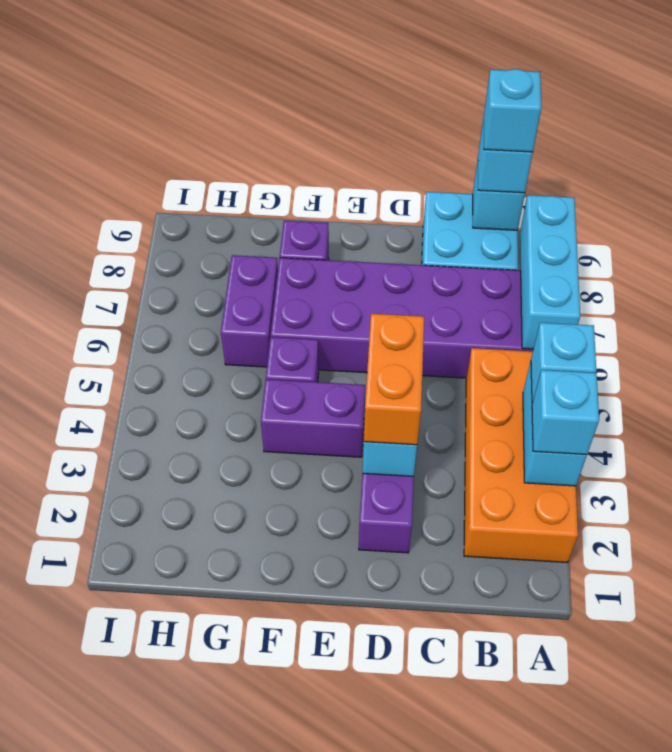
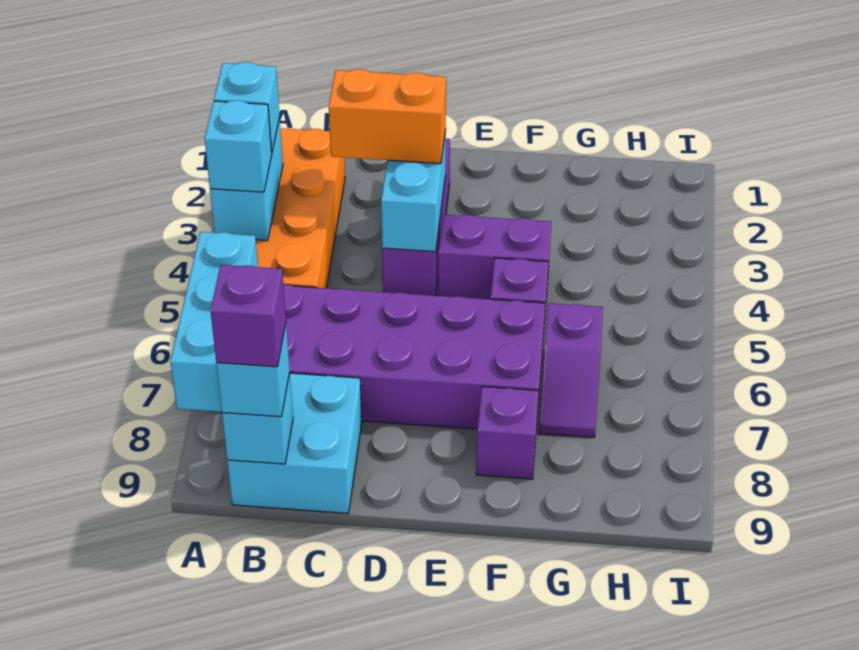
cyan 1x1 brick [484,69,541,152] -> purple 1x1 brick [211,265,286,367]
orange 1x2 brick [364,314,424,445] -> orange 1x2 brick turned to [329,69,446,164]
purple 1x2 brick [221,255,278,367] -> purple 1x2 slope [539,303,603,437]

